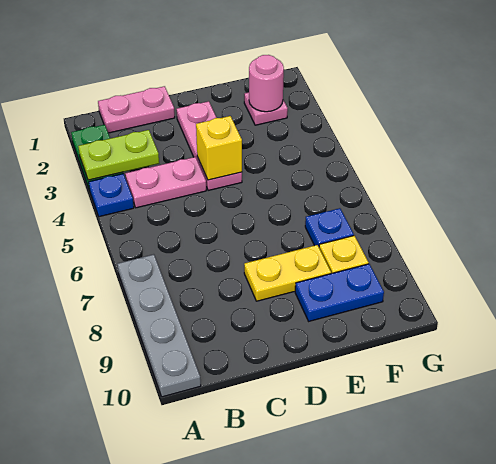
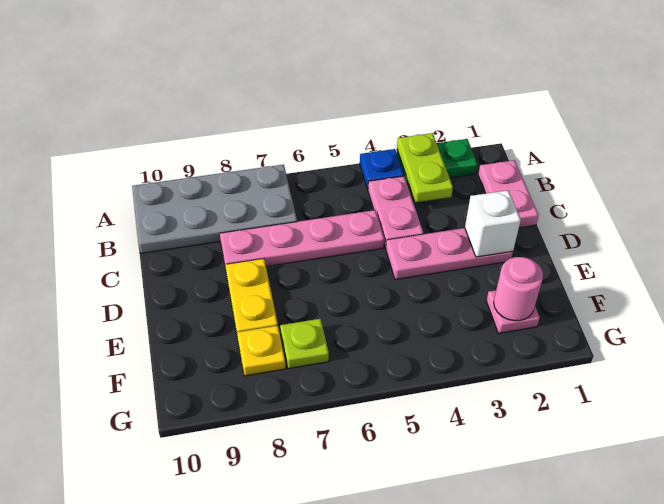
grey 1x4 plate [117,254,201,397] -> grey 2x4 plate [132,165,297,253]
none -> pink 1x4 plate [220,210,384,269]
none -> white 1x1 brick [465,190,521,257]
yellow 1x1 brick [196,116,242,180] -> none
blue 1x2 plate [295,264,384,321] -> none
blue 1x1 plate [305,208,354,246] -> lime 1x1 plate [280,319,329,369]

